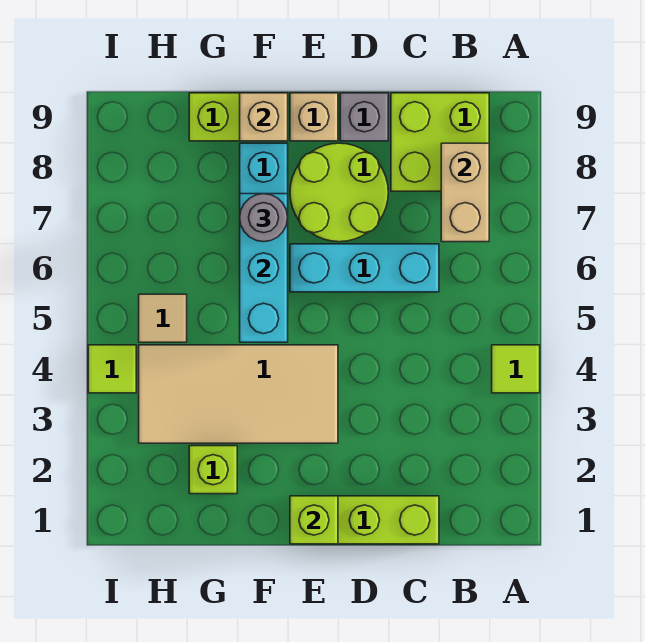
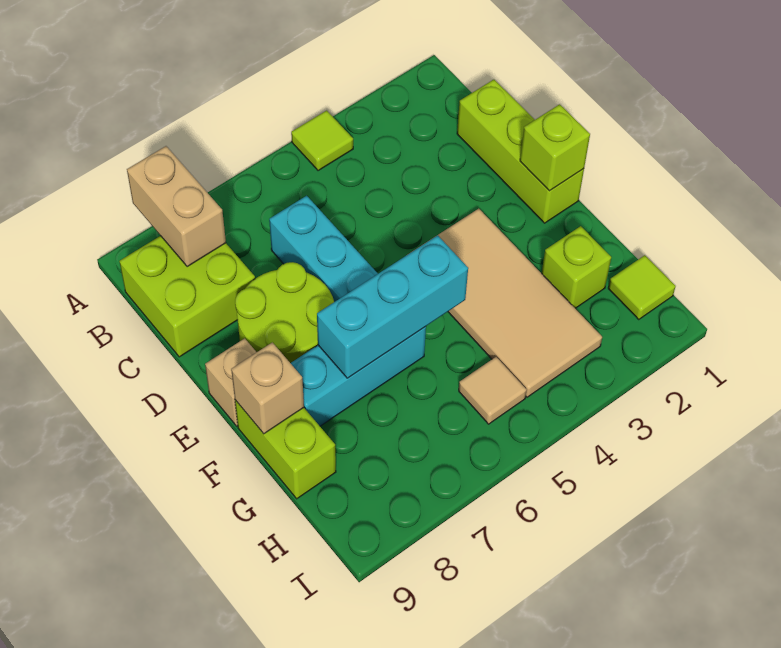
tan 1x2 brick [441,143,489,242] -> tan 1x2 brick turned to [127,146,226,267]
grey 1x1 brick [340,93,388,141] -> none
grey 1x1 round brick [240,194,288,242] -> none
lime 1x1 tile [88,345,136,393] -> lime 1x1 tile moved to [608,255,676,320]

